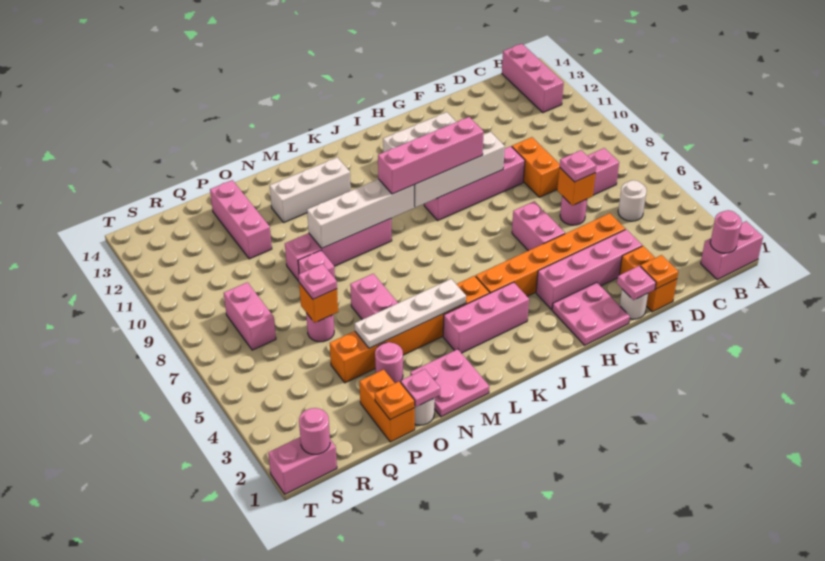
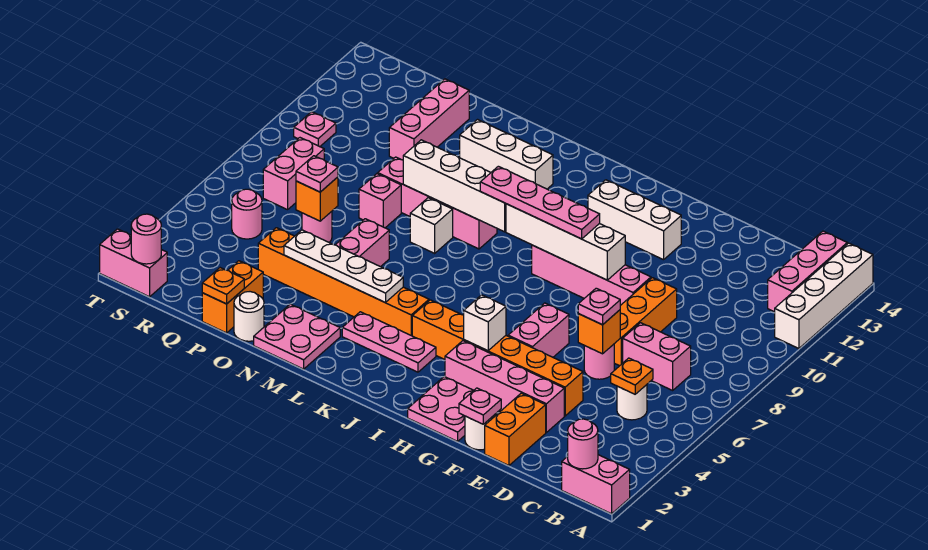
none -> white 1x4 brick [775,243,873,349]
orange 1x1 plate [640,255,678,289] -> orange 1x1 plate moved to [611,358,653,394]
orange 1x2 brick [512,137,560,197] -> orange 1x3 brick [614,278,677,366]
none -> white 1x1 brick [464,295,506,351]
pink 1x4 brick [378,117,484,194] -> pink 1x4 plate [480,166,600,239]
pink 1x3 brick [443,282,529,353] -> pink 1x3 plate [342,312,436,372]
none -> white 1x1 brick [410,198,453,253]
pink 1x1 plate [401,369,440,407] -> pink 1x1 plate moved to [294,112,336,147]
pink 1x1 round brick [375,342,403,383] -> pink 1x1 round brick moved to [232,189,262,239]

